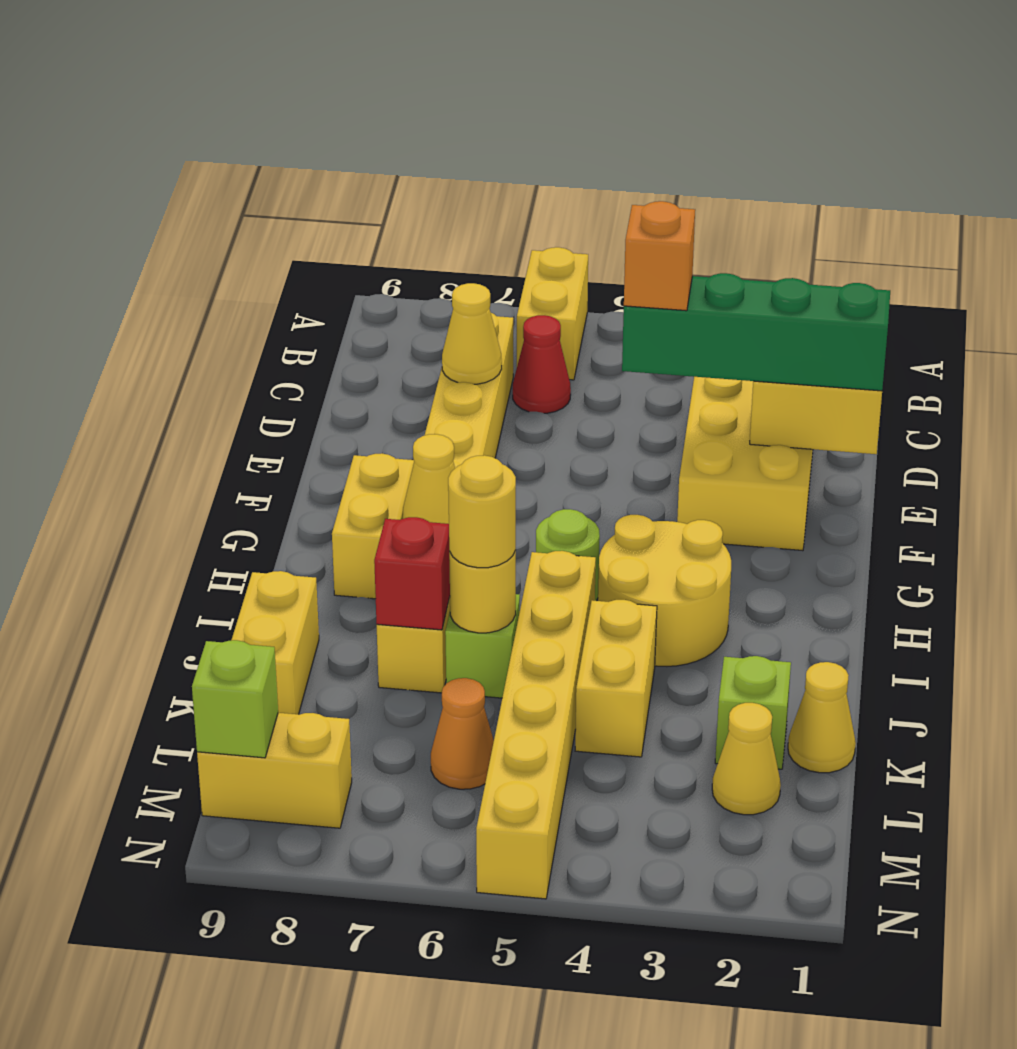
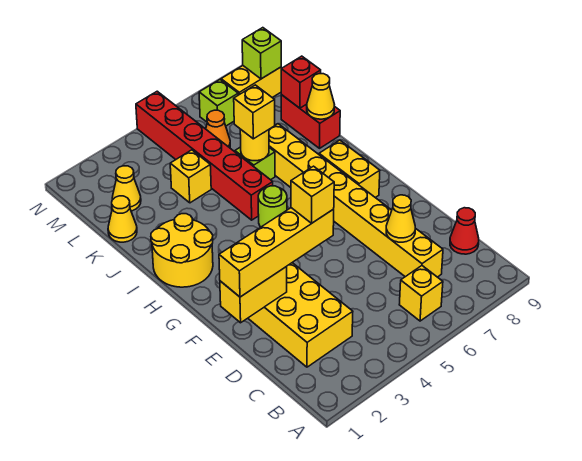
yellow 1x2 brick [517,247,588,380] -> yellow 1x1 brick [399,266,443,321]
red 1x1 cone [513,315,571,413] -> red 1x1 cone moved to [450,208,479,254]
green 1x4 brick [622,273,890,391] -> yellow 1x4 brick [219,208,334,297]
orange 1x1 brick [624,201,695,311] -> yellow 1x1 brick [291,166,334,223]
yellow 2x2 round brick [598,515,731,666] -> yellow 2x2 round brick moved to [151,214,213,287]
yellow 1x1 cone [403,434,455,524] -> yellow 1x1 cone moved to [307,74,335,119]
yellow 1x6 brick [476,551,596,899] -> red 1x6 brick [136,91,273,220]
yellow 1x2 brick [575,600,657,757] -> yellow 1x1 brick [170,150,211,203]
yellow 1x1 round brick [448,455,516,568] -> yellow 1x1 brick [234,85,275,139]
red 1x1 brick [374,517,450,630] -> red 1x1 brick moved to [281,56,321,108]
yellow 1x2 brick [231,571,319,714] -> red 1x2 brick [281,95,340,148]
lime 1x1 brick [715,656,791,769] -> lime 1x1 brick moved to [199,80,238,126]

